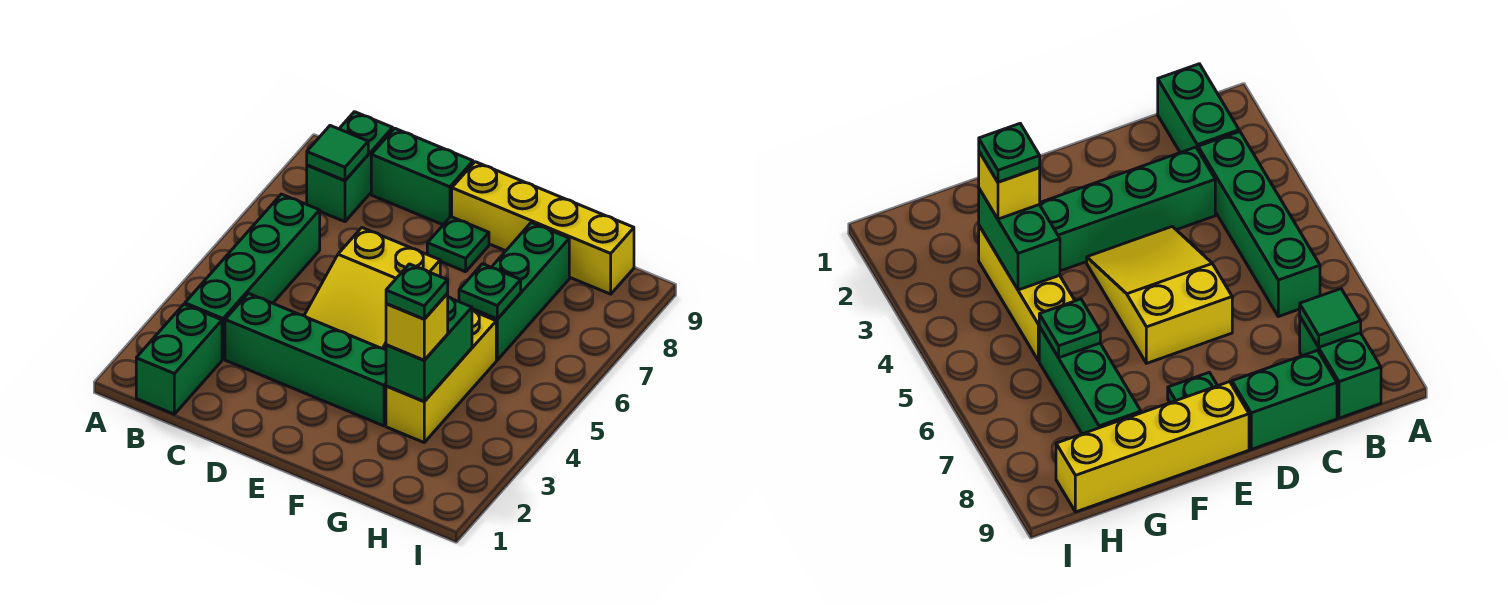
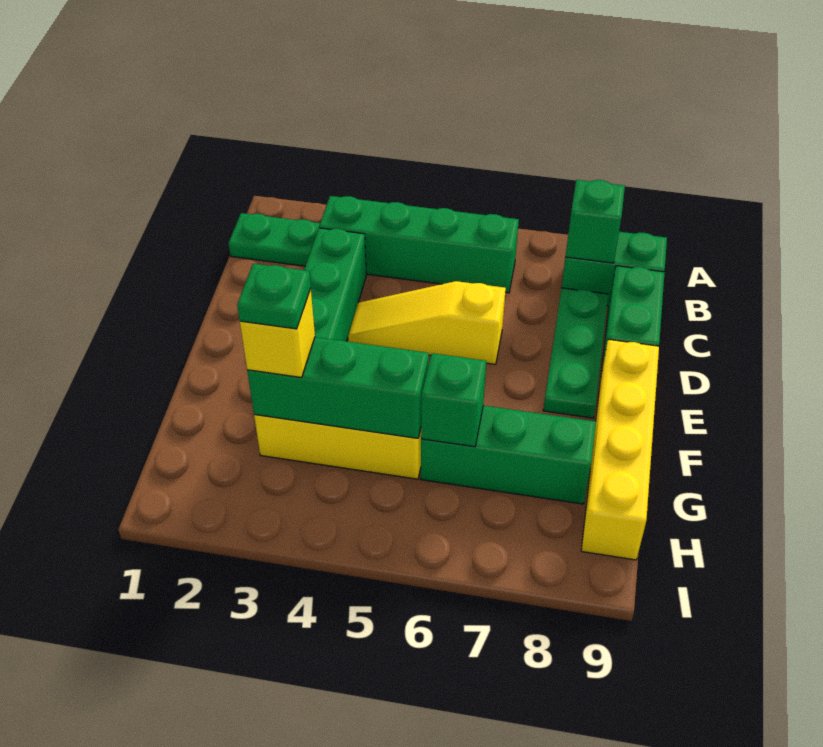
green 1x2 brick [136,304,222,414] -> green 1x2 plate [228,213,320,266]
green 1x1 tile [307,126,368,180] -> green 1x1 brick [565,180,625,263]
yellow 2x3 slope [304,228,440,350] -> yellow 1x3 slope [348,281,506,364]
green 1x1 plate [427,217,489,272] -> green 1x3 plate [543,288,608,418]
green 1x2 brick [386,297,472,401] -> green 1x3 brick [247,337,429,438]
green 1x1 plate [459,264,521,319] -> green 1x1 brick [421,353,486,447]

